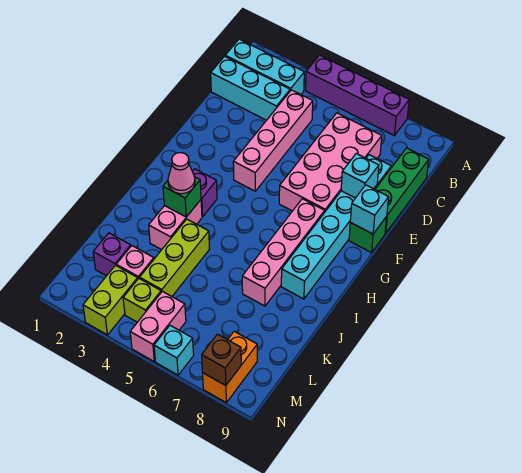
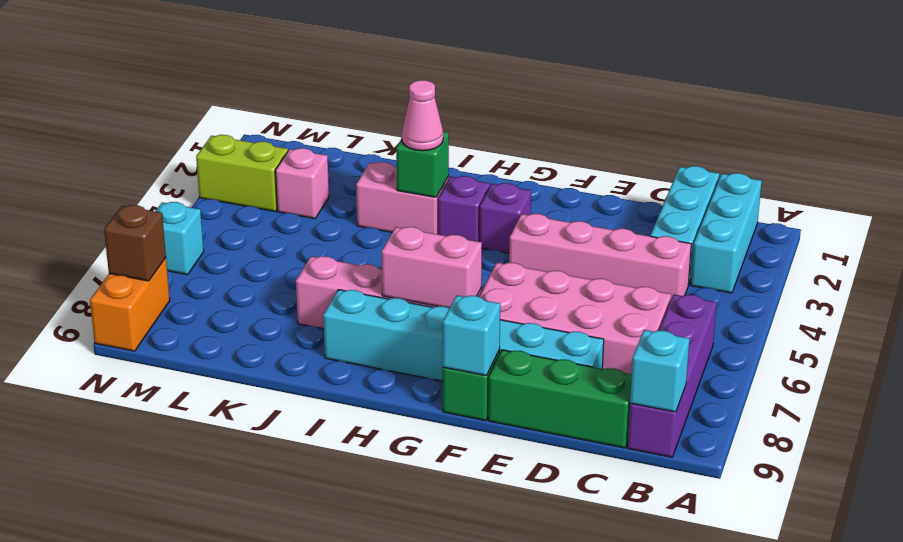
purple 1x4 brick [306,55,409,135] -> purple 1x4 brick moved to [628,295,717,457]
cyan 1x1 brick [341,154,379,198] -> cyan 1x1 brick moved to [630,330,689,412]
lime 1x3 brick [140,219,210,296] -> none
purple 1x1 brick [93,233,131,276] -> purple 1x1 brick moved to [480,183,531,253]
lime 1x1 brick [123,278,161,322] -> none
pink 1x2 brick [130,291,186,362] -> pink 1x2 brick moved to [381,227,482,308]
orange 1x2 brick [203,331,257,403] -> orange 1x2 brick turned to [90,258,170,351]

